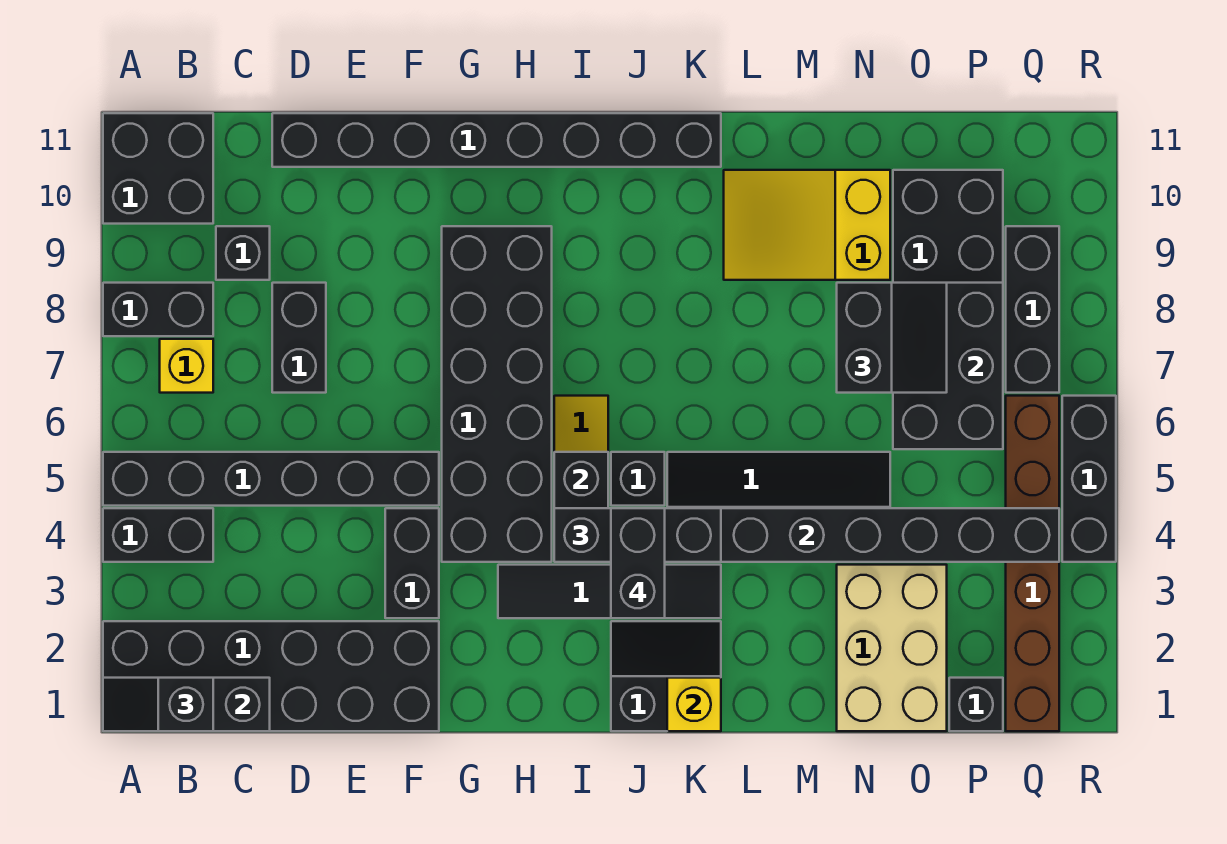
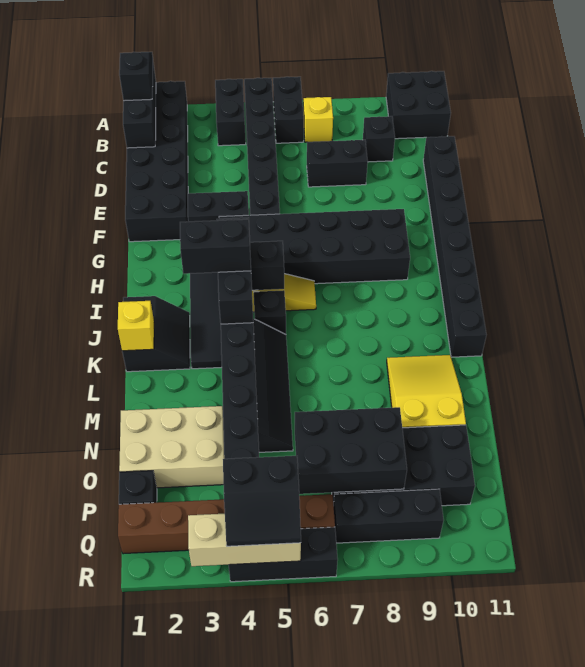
black 1x2 brick [103,283,213,336] -> black 1x2 brick moved to [273,77,304,143]
black 2x2 slope [837,283,947,393] -> black 2x2 slope moved to [223,456,301,546]
none -> tan 1x3 brick [188,513,301,566]

